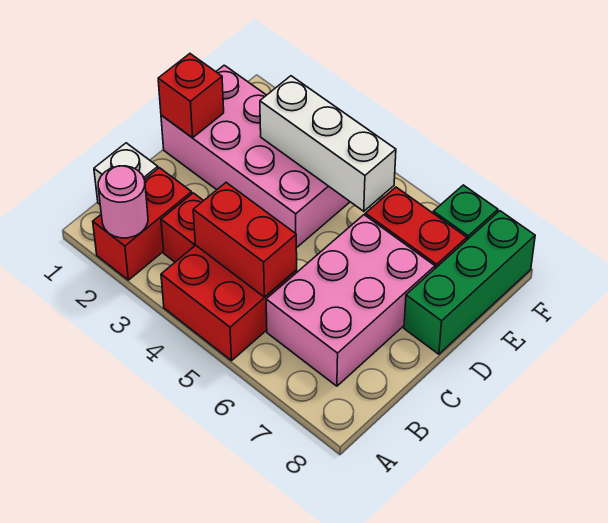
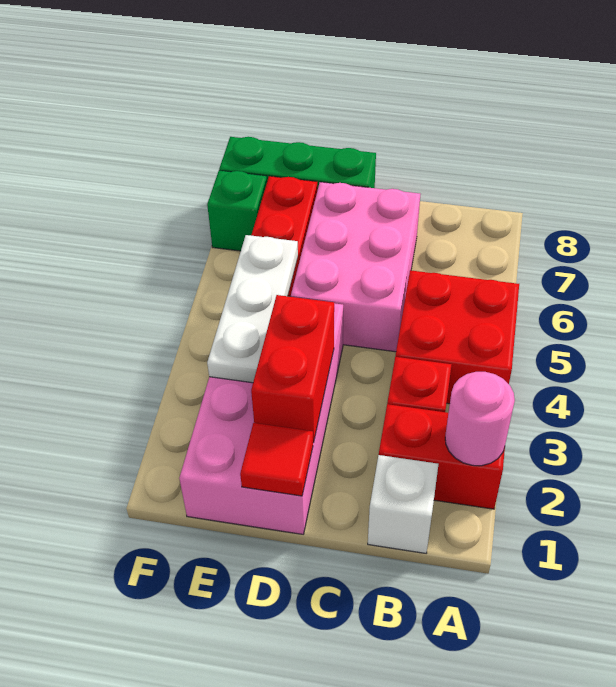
red 1x2 brick [193,183,297,297] -> red 1x2 brick moved to [251,295,334,443]
pink 2x3 brick [266,215,435,386] -> pink 2x3 brick turned to [291,182,420,352]
red 1x1 brick [158,54,224,138] -> red 1x1 tile [240,423,313,496]
white 1x3 brick [260,76,396,211] -> white 1x3 plate [207,235,298,383]

